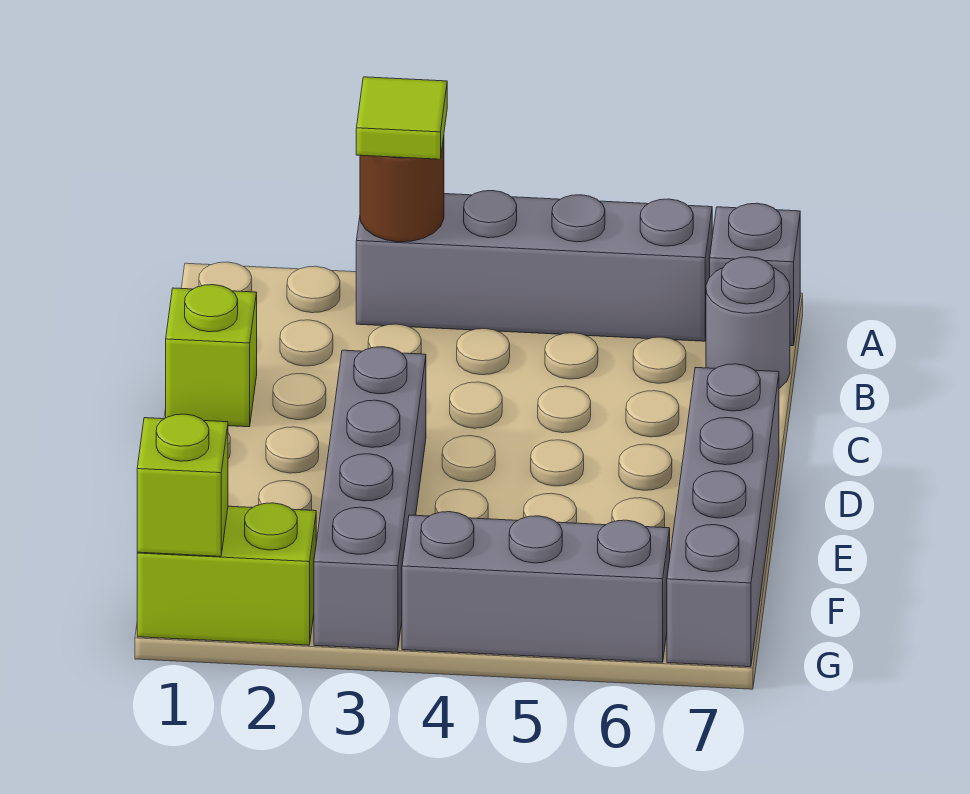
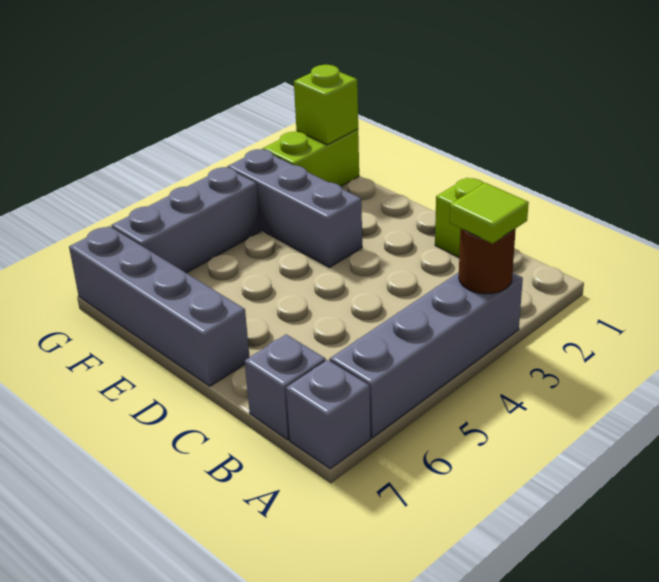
grey 1x1 round brick [706,257,790,389] -> grey 1x1 brick [245,334,326,440]
grey 1x4 brick [314,347,426,650] -> grey 1x3 brick [227,149,362,268]

